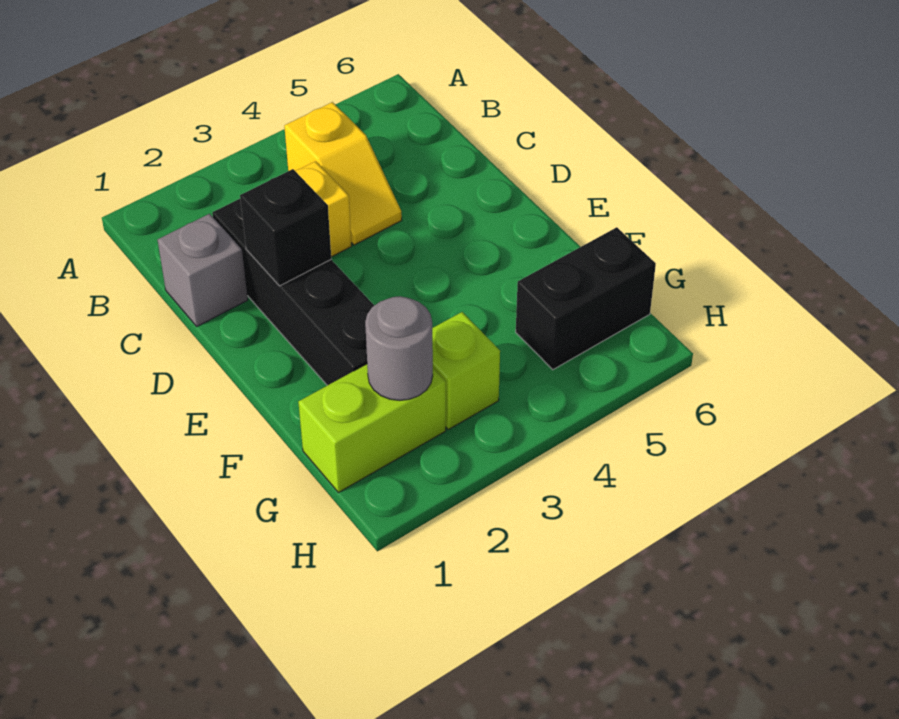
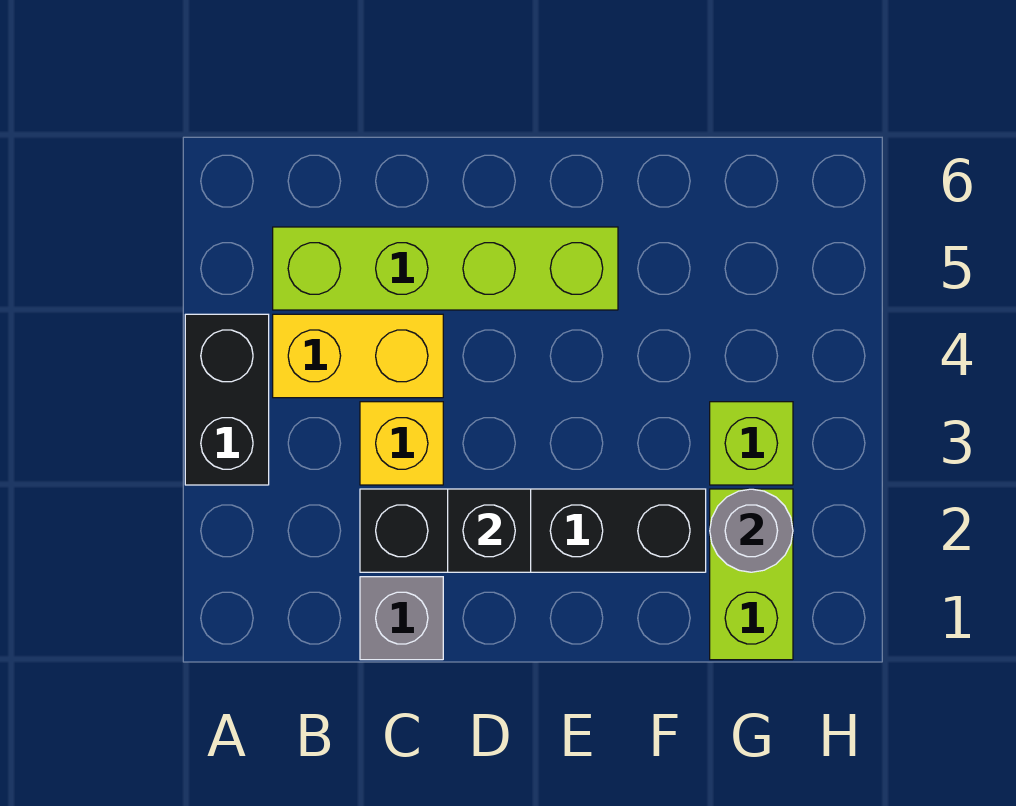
yellow 1x2 slope [284,102,402,245] -> yellow 1x2 brick [273,314,443,398]
none -> lime 1x4 brick [273,227,618,310]
black 1x2 brick [516,227,656,370] -> black 1x2 brick moved to [185,314,269,485]

